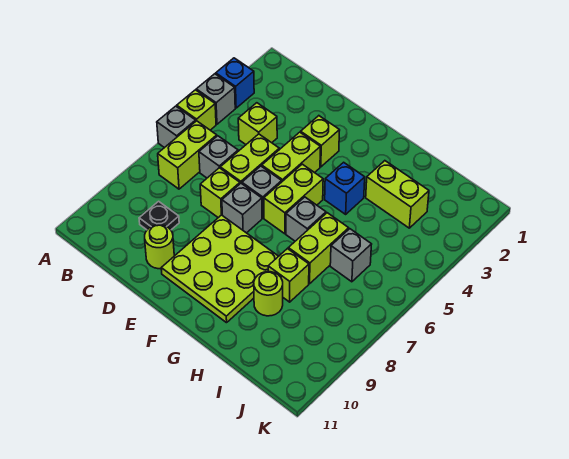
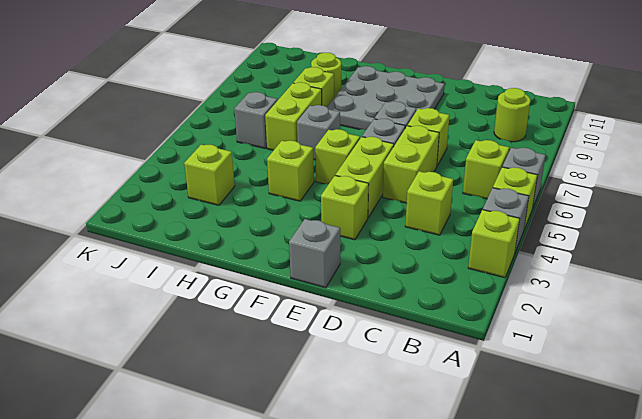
blue 1x1 brick [216,58,254,108] -> lime 1x1 brick [468,210,520,278]
lime 1x2 brick [158,121,217,189] -> lime 1x1 brick [463,140,509,199]
grey 1x1 brick [199,136,238,178] -> grey 1x1 brick moved to [289,219,340,288]
black 1x1 plate [139,201,179,230] -> none
lime 1x1 round brick [145,225,174,269] -> lime 1x1 round brick moved to [494,88,530,142]
lime 3x3 plate [161,215,278,323] -> grey 3x3 plate [327,66,445,130]
lime 1x2 brick [264,164,323,234] -> lime 1x1 brick [315,129,360,184]
blue 1x1 brick [325,162,365,214] -> lime 1x1 brick [267,141,314,201]
lime 1x2 brick [366,161,429,228] -> lime 1x1 brick [184,145,235,205]

